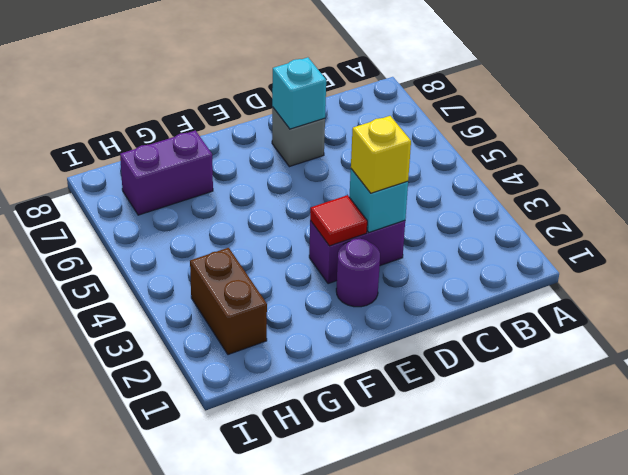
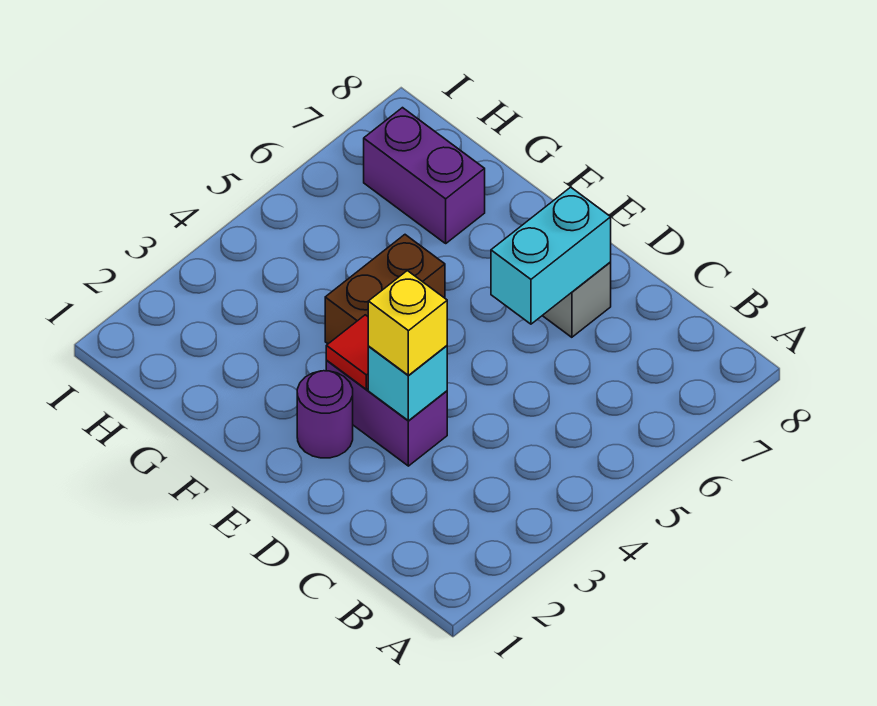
cyan 1x1 brick [272,57,326,129] -> cyan 1x2 brick [491,187,611,324]
brown 1x2 brick [190,248,267,355] -> brown 1x2 brick moved to [325,235,445,344]

